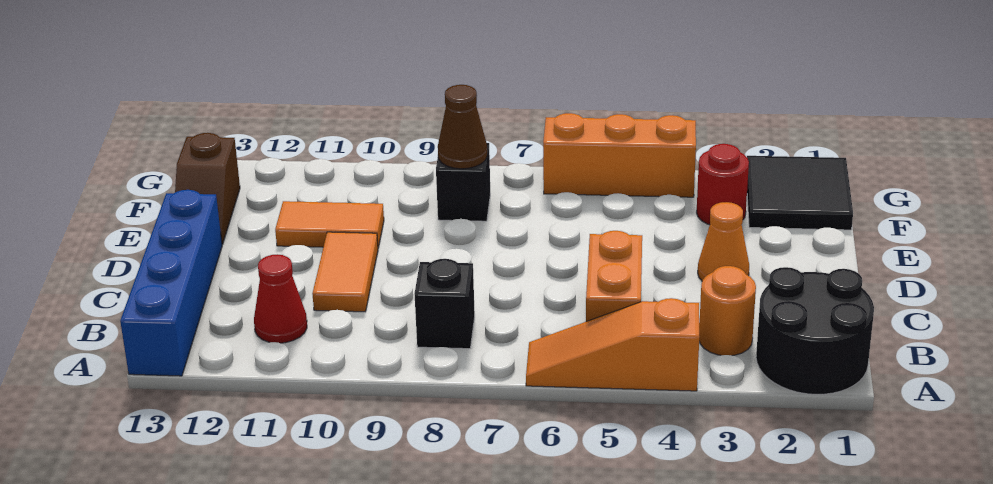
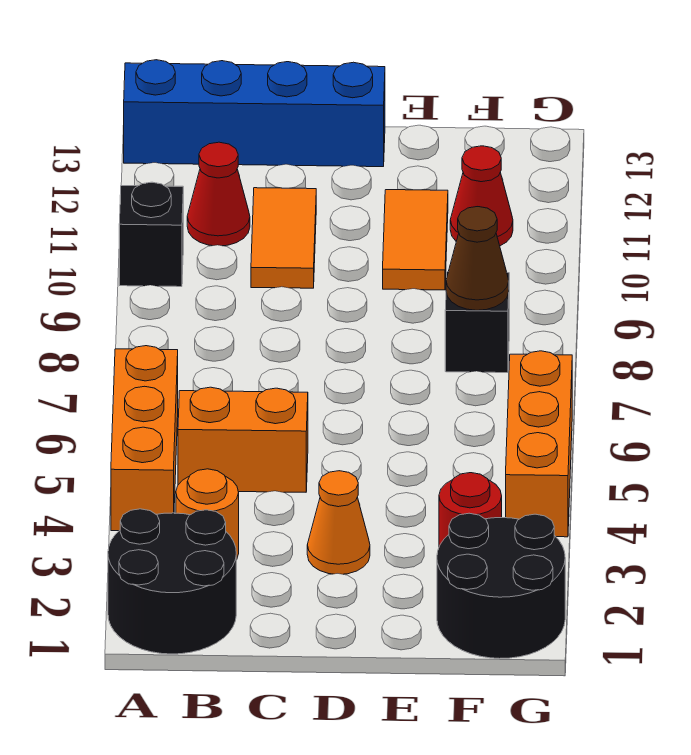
orange 1x3 slope [526,298,700,391] -> orange 1x3 brick [111,346,178,531]
black 1x1 brick [415,259,475,349] -> black 1x1 brick moved to [119,182,183,287]
orange 1x2 tile [312,232,378,312] -> orange 1x2 tile turned to [251,188,316,288]
brown 1x2 slope [175,133,240,244] -> none
black 2x2 tile [747,156,853,230] -> black 2x2 round brick [437,513,565,659]
none -> red 1x1 cone [450,146,513,246]

